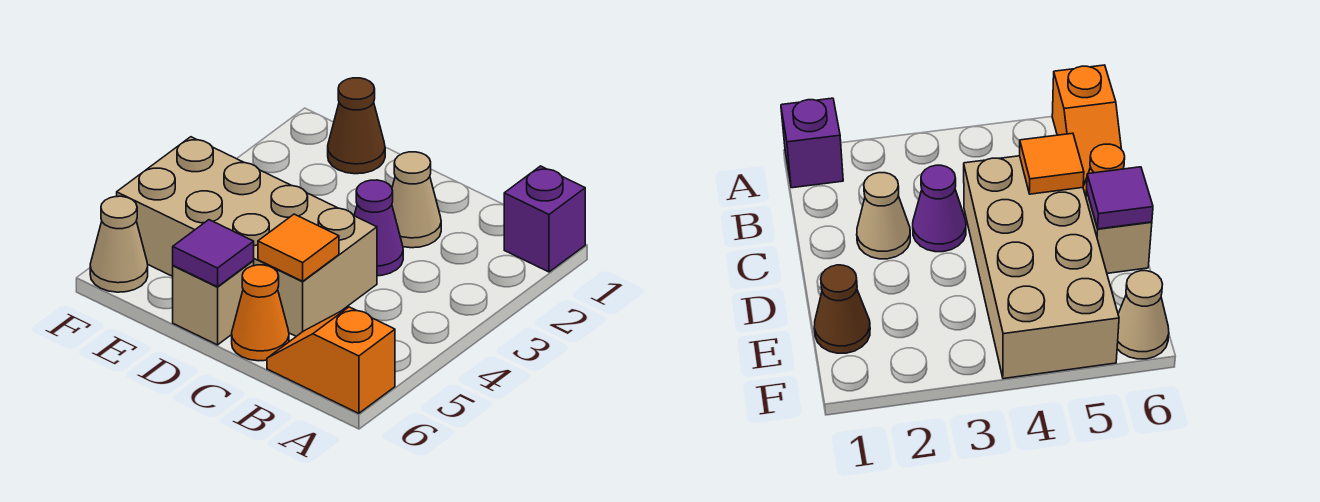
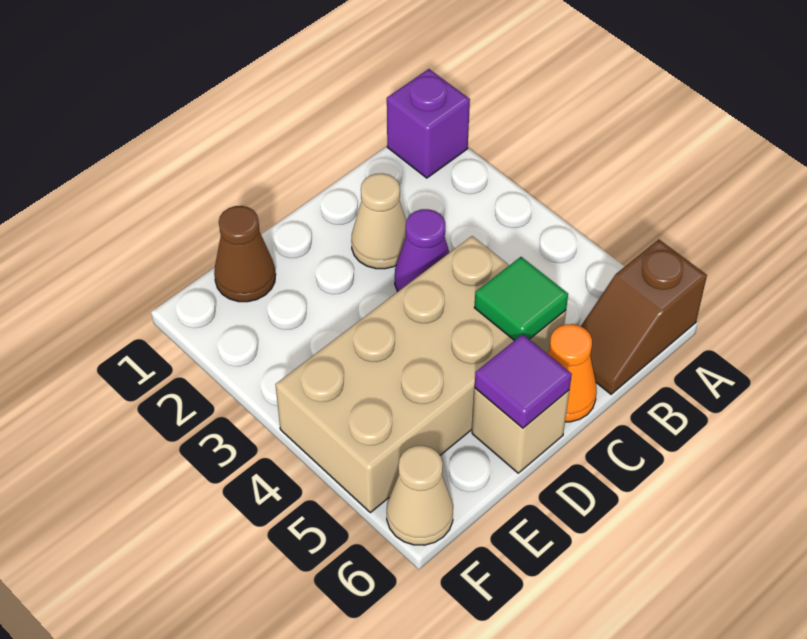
orange 1x2 slope [267,307,395,413] -> brown 1x2 slope [581,239,707,394]
orange 1x1 tile [258,214,339,281] -> green 1x1 tile [474,257,568,341]

